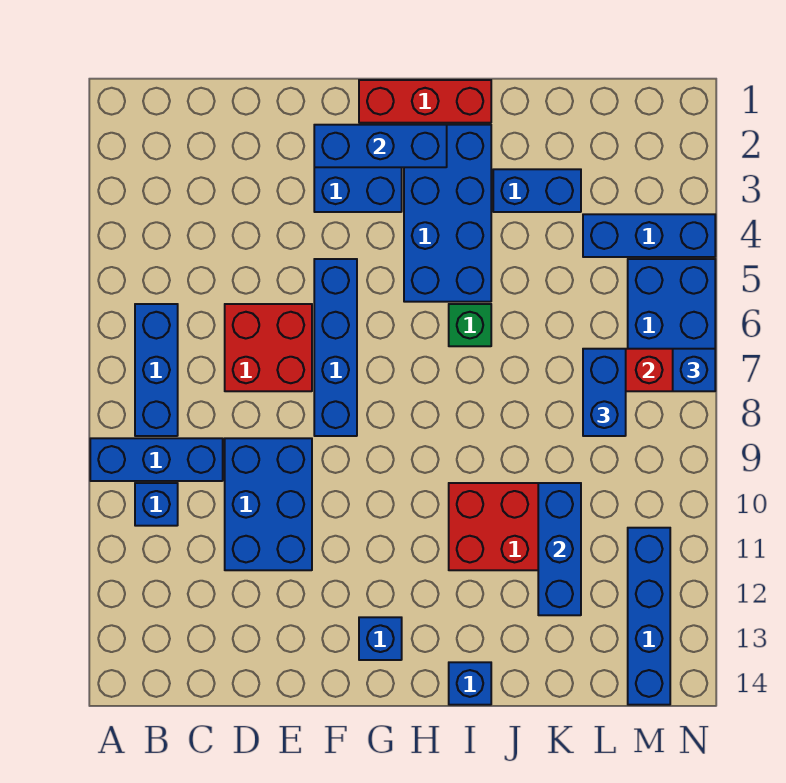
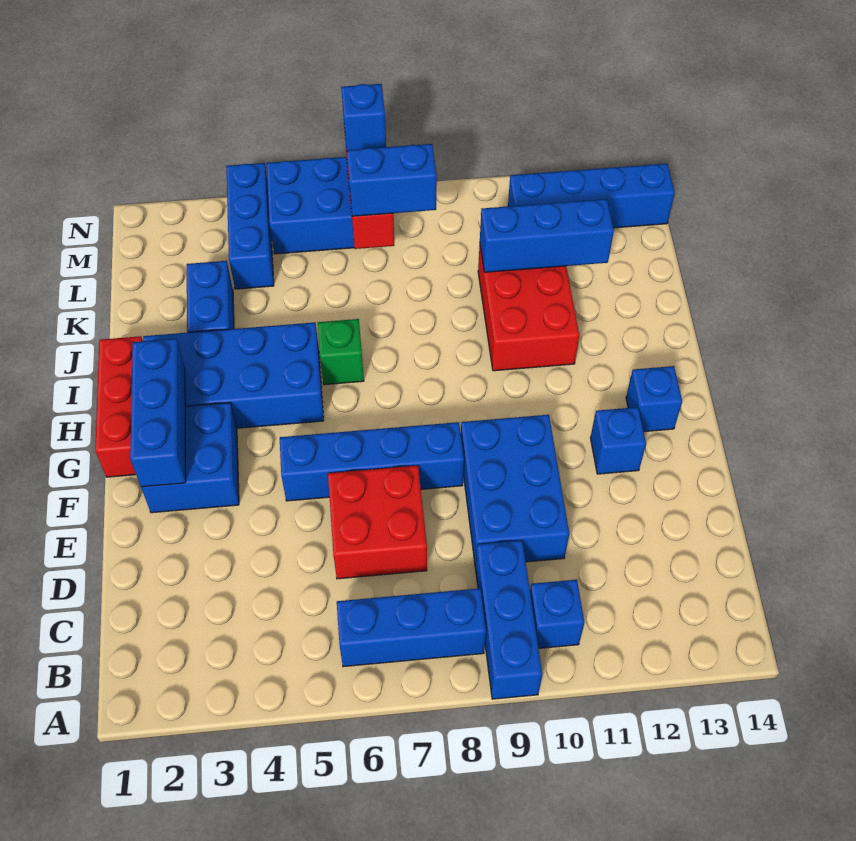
blue 2x3 brick [225,438,312,570] -> blue 2x3 brick turned to [461,415,569,566]
blue 1x1 brick [449,662,491,705] -> blue 1x1 brick moved to [591,407,646,474]

